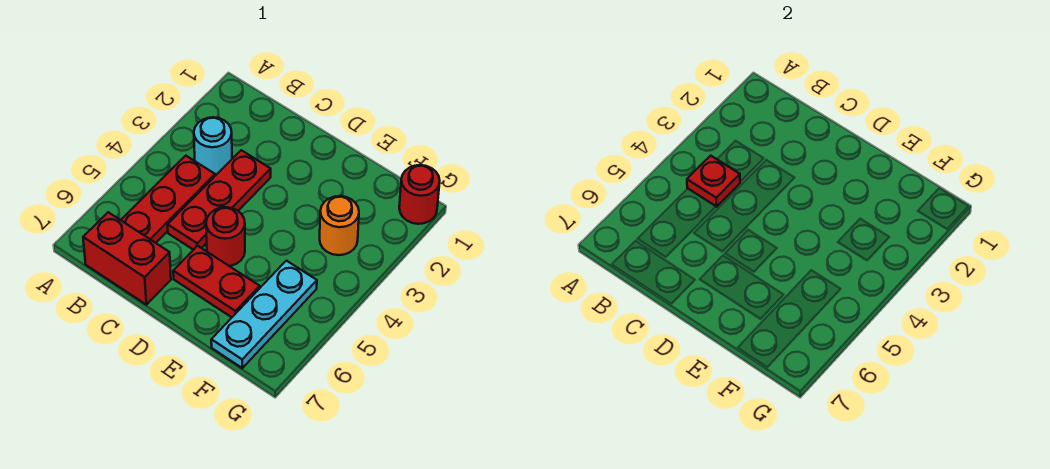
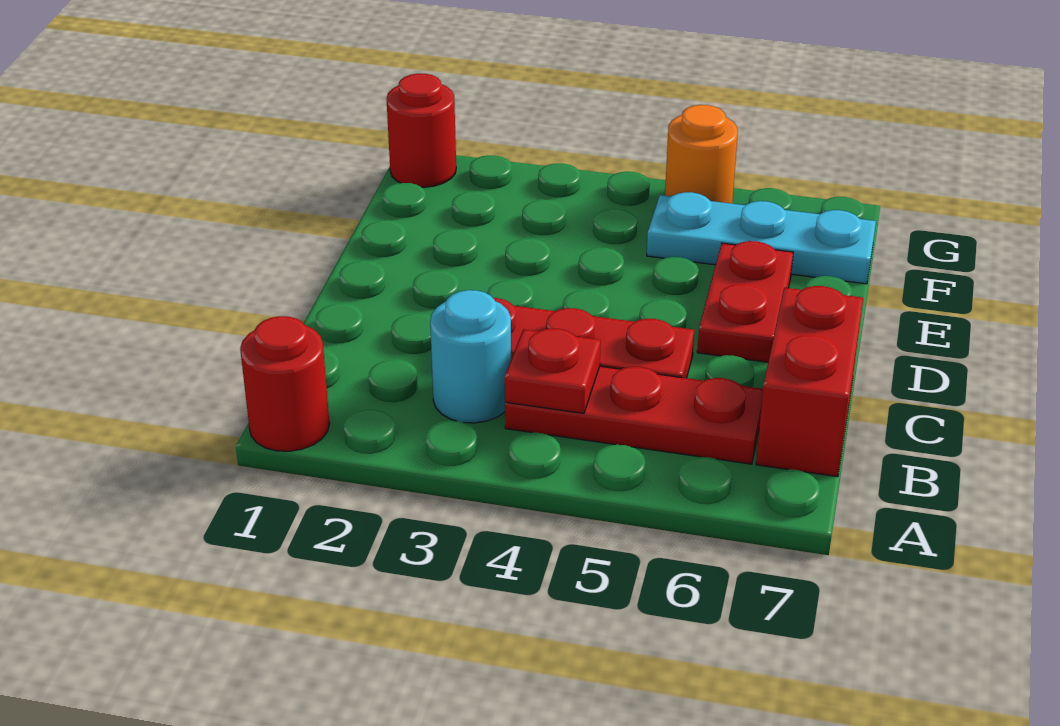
red 1x1 round brick [206,207,245,266] -> red 1x1 round brick moved to [240,316,329,451]
orange 1x1 round brick [320,196,359,255] -> orange 1x1 round brick moved to [665,105,738,204]

